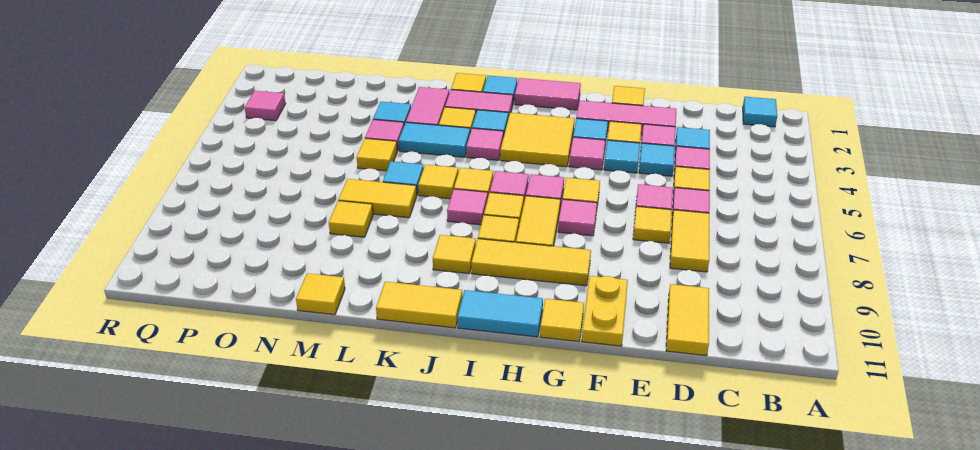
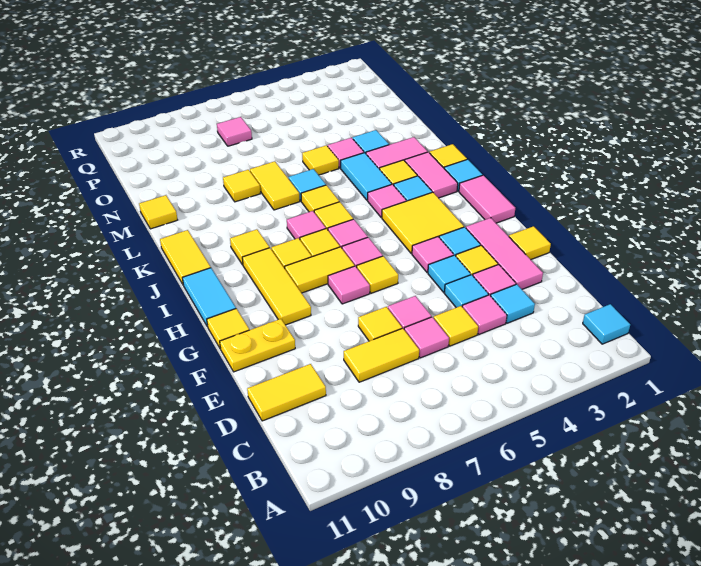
pink 1x1 tile [245,91,286,121] -> pink 1x1 tile moved to [217,117,252,146]

